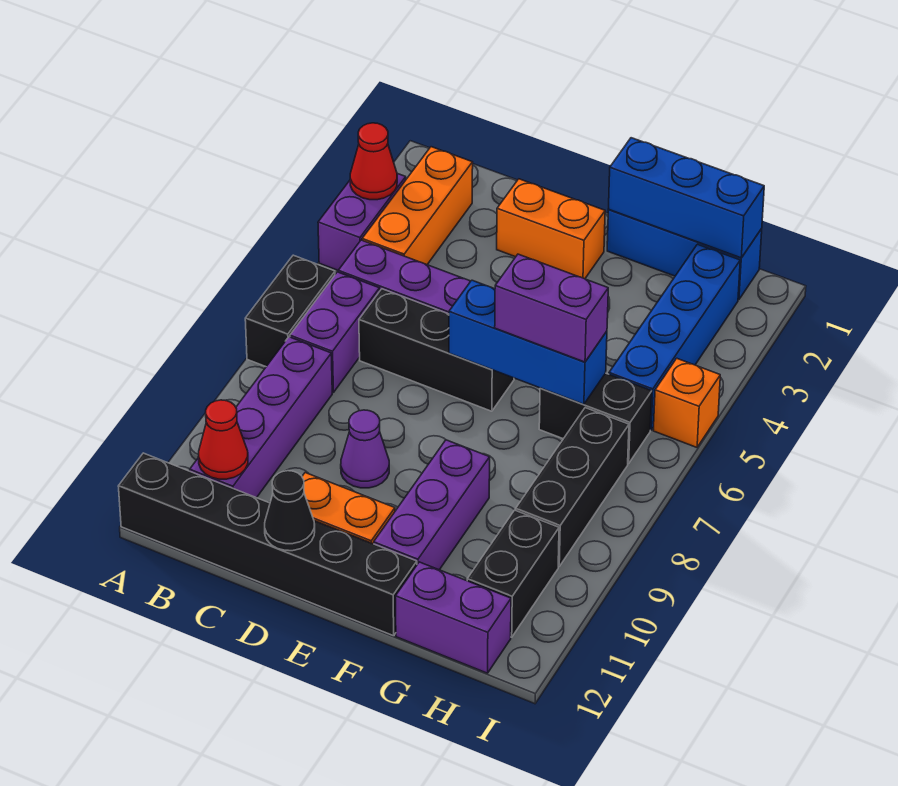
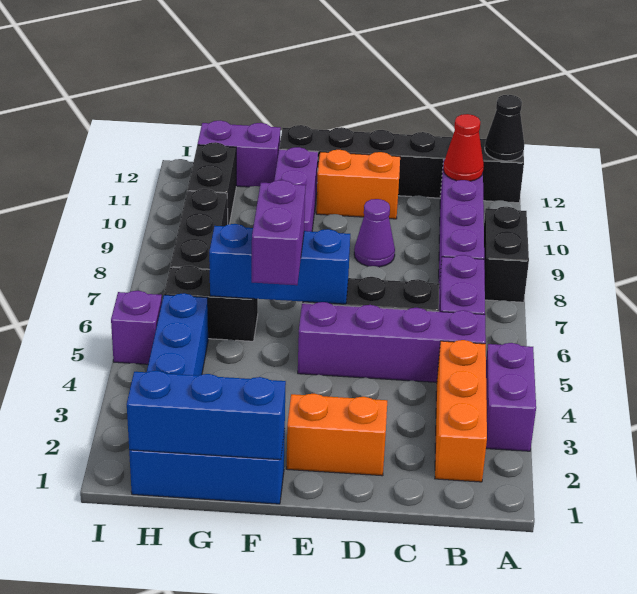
red 1x1 cone [350,123,397,200] -> none
black 1x2 brick [245,255,335,366] -> black 1x2 brick moved to [484,207,529,302]
black 1x1 cone [265,471,315,551] -> black 1x1 cone moved to [485,95,524,161]
purple 1x2 brick [495,254,608,362] -> purple 1x2 brick turned to [252,180,305,285]
orange 1x1 brick [653,358,720,447] -> purple 1x1 brick [111,291,162,364]

